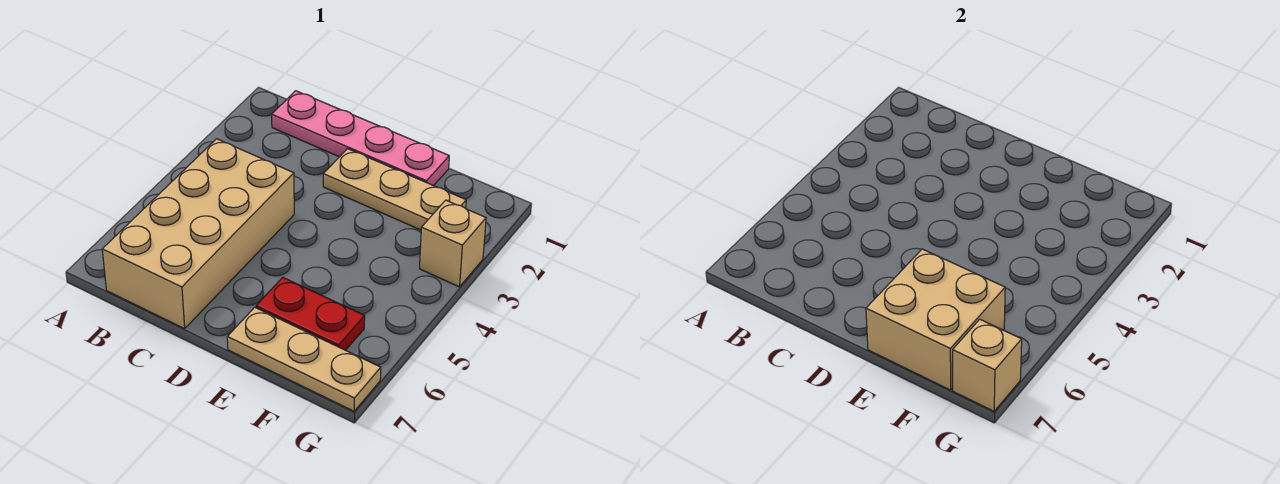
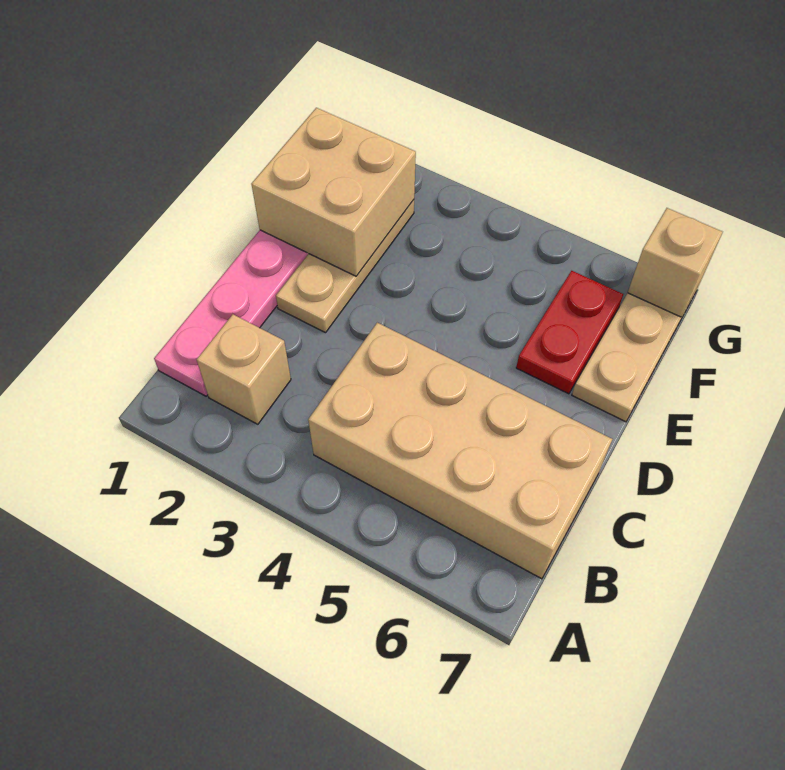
tan 2x2 brick [866,249,1005,390] -> tan 2x2 brick moved to [251,108,416,276]
tan 1x1 brick [420,200,486,287] -> tan 1x1 brick moved to [197,314,291,424]

